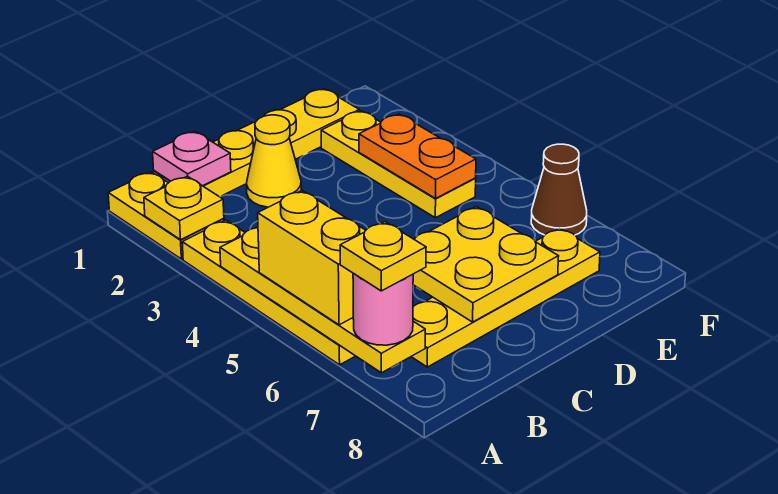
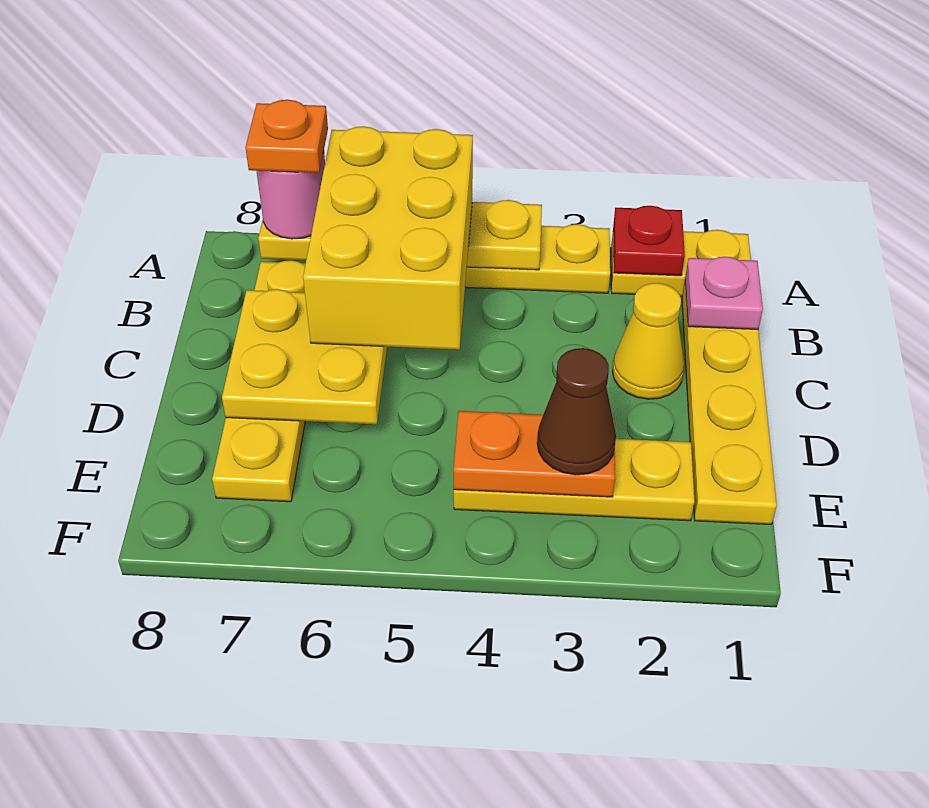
yellow 1x1 plate [144,176,224,240] -> red 1x1 plate [613,206,685,276]
yellow 1x2 brick [258,190,366,325] -> yellow 2x3 brick [303,126,473,350]
yellow 1x1 plate [340,222,426,291] -> orange 1x1 plate [245,100,328,173]
brown 1x1 cone [531,144,587,235] -> brown 1x1 cone moved to [537,348,616,475]

